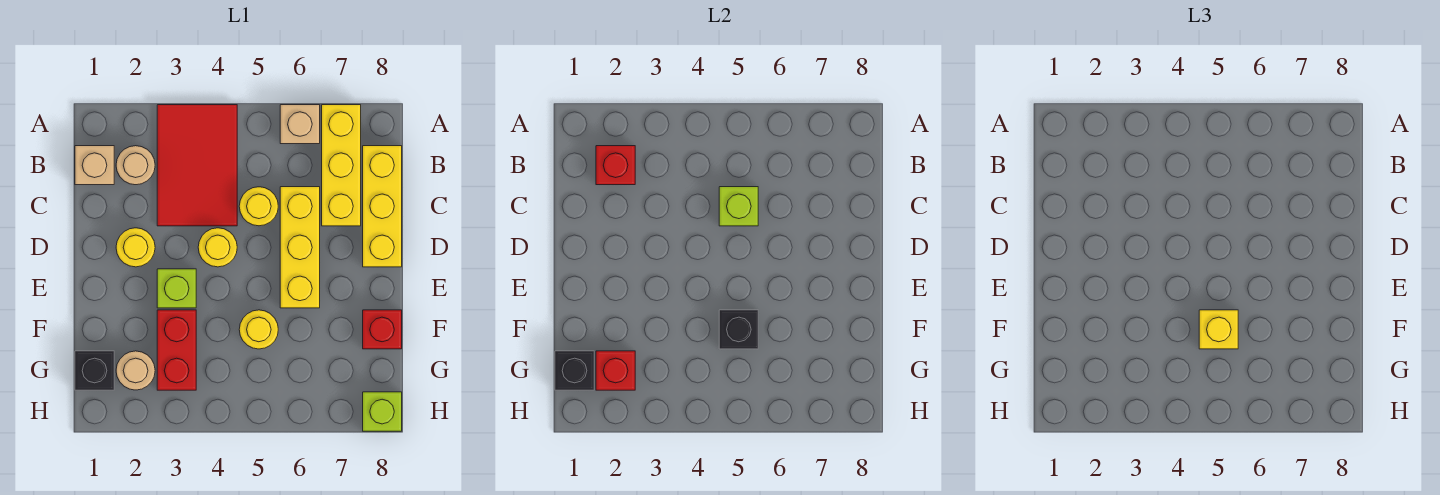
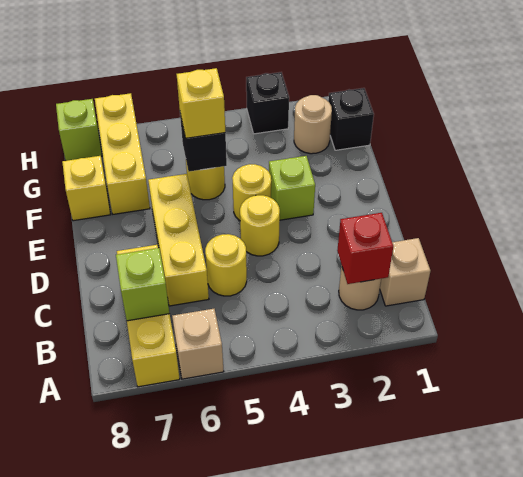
red 2x3 tile [157,105,237,226] -> none
yellow 1x3 brick [363,146,402,267] -> yellow 1x3 brick moved to [95,93,150,214]
lime 1x1 brick [719,187,758,226] -> lime 1x1 brick moved to [116,248,169,321]
yellow 1x1 round brick [116,228,155,267] -> yellow 1x1 round brick moved to [232,164,271,221]
red 1x2 brick [157,310,196,390] -> none
red 1x1 brick [363,310,402,349] -> yellow 1x1 brick [62,156,111,221]
black 1x1 brick [555,351,594,390] -> black 1x1 brick moved to [246,72,289,134]
red 1x1 brick [596,351,635,390] -> none

